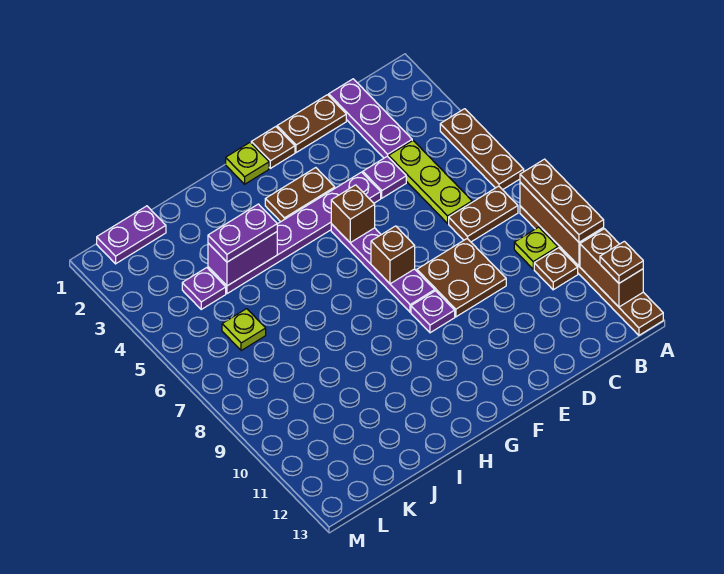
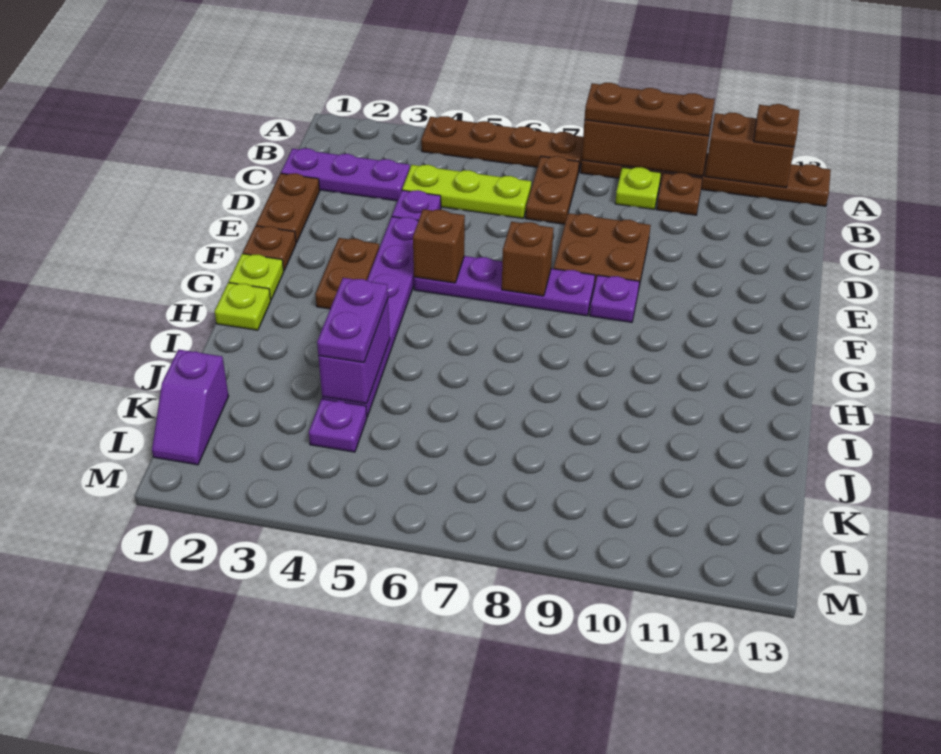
brown 1x3 plate [440,109,524,190] -> brown 1x4 plate [421,116,583,173]
purple 1x2 plate [97,206,166,264] -> purple 1x2 slope [152,350,229,465]
lime 1x1 plate [222,309,266,351] -> lime 1x1 plate moved to [215,283,271,330]

